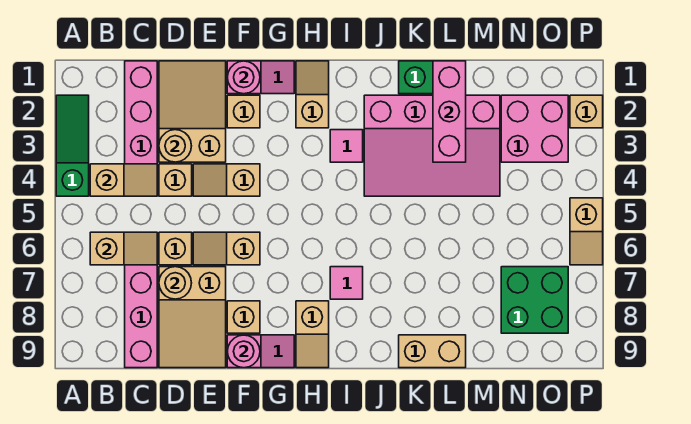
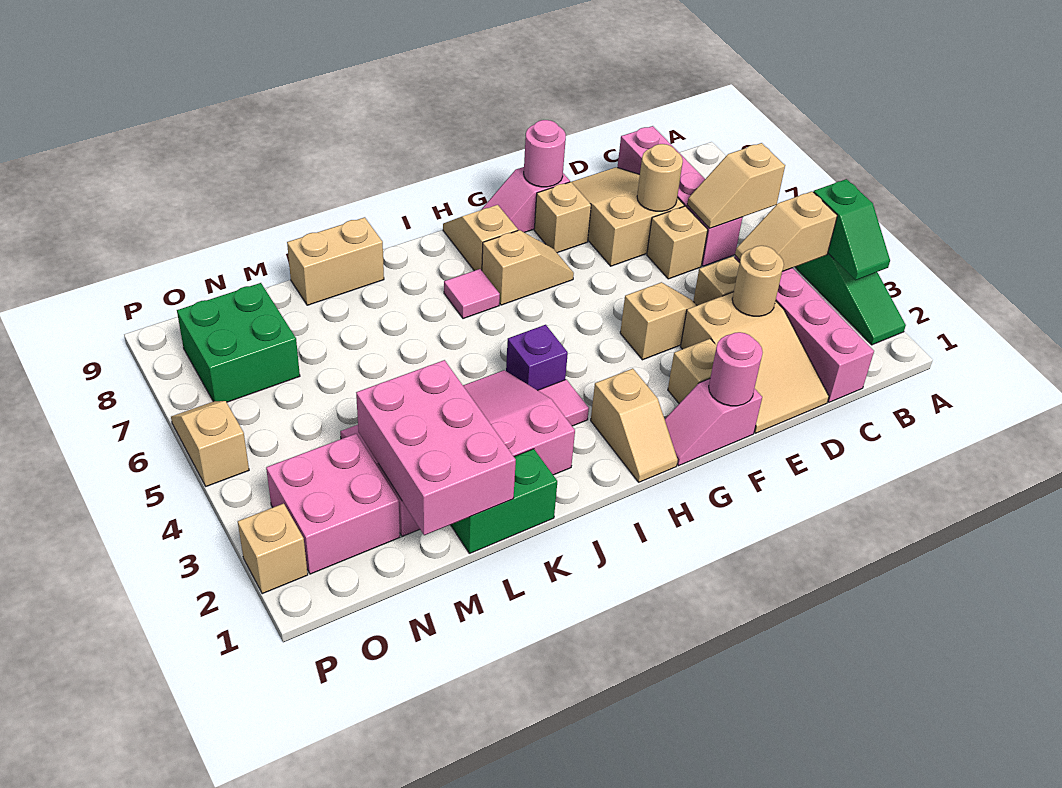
none -> green 1x2 slope [814,179,890,280]
tan 1x2 slope [193,232,260,265] -> tan 1x2 slope moved to [482,230,574,305]
none -> purple 1x1 brick [506,325,568,390]
pink 1x3 brick [433,61,466,162] -> pink 2x3 brick [356,360,516,535]

